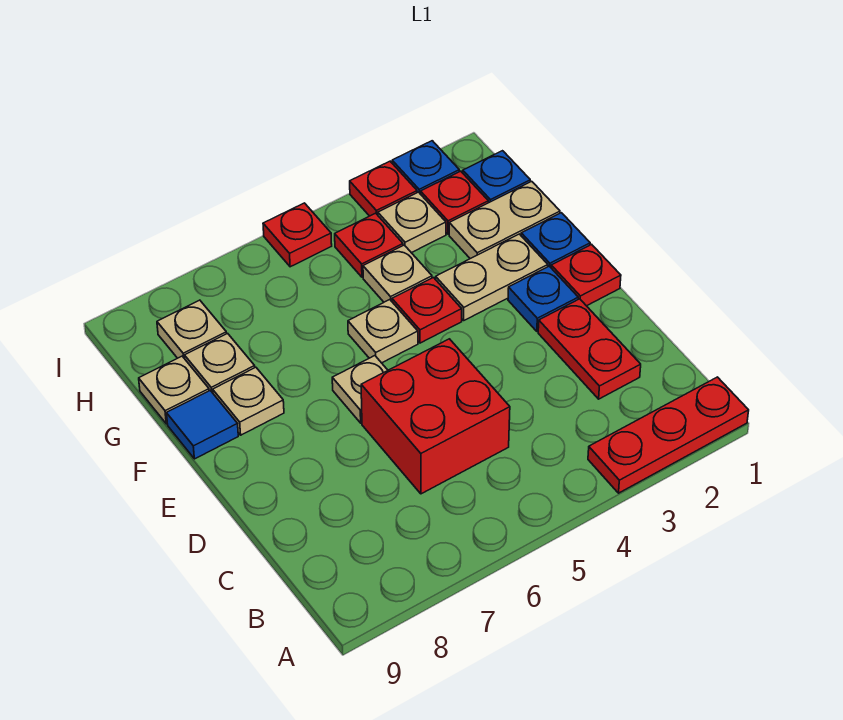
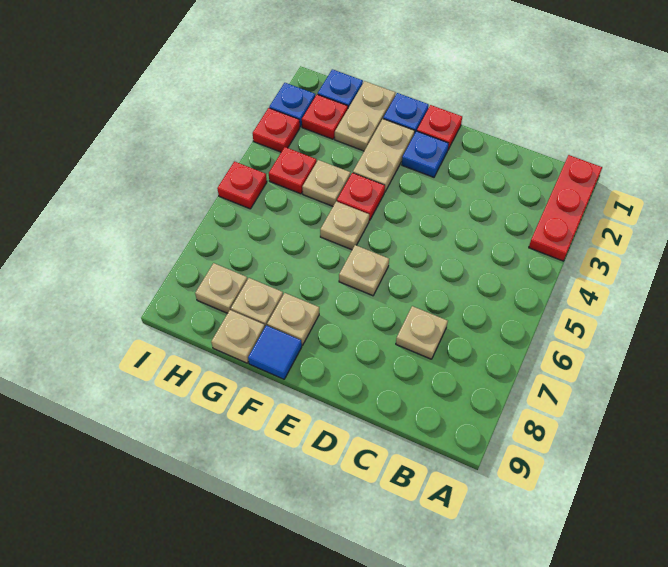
red 1x2 plate [538,299,641,399] -> none
red 2x2 brick [361,339,510,494] -> none
tan 1x1 plate [378,192,446,253] -> tan 1x1 plate moved to [396,306,448,359]

